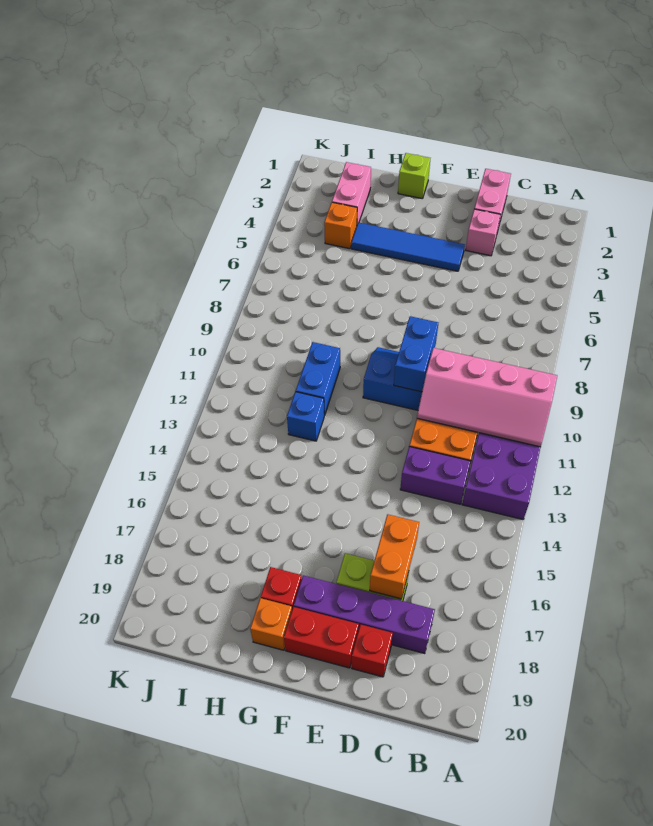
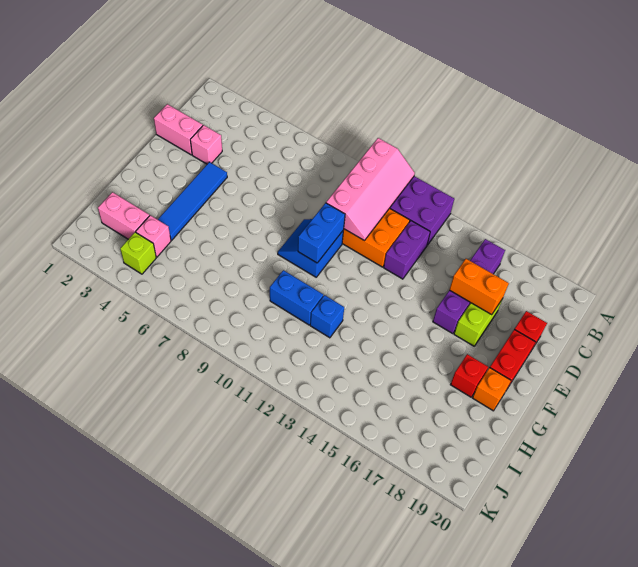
purple 1x4 brick [294,576,435,654] -> purple 1x4 brick moved to [433,239,505,334]
blue 1x2 brick [394,316,438,392] -> blue 1x2 brick turned to [298,203,345,263]
lime 1x1 brick [398,153,430,199] -> lime 1x1 brick moved to [120,232,156,274]
orange 1x1 brick [324,202,357,249] -> pink 1x1 brick [136,215,171,257]

